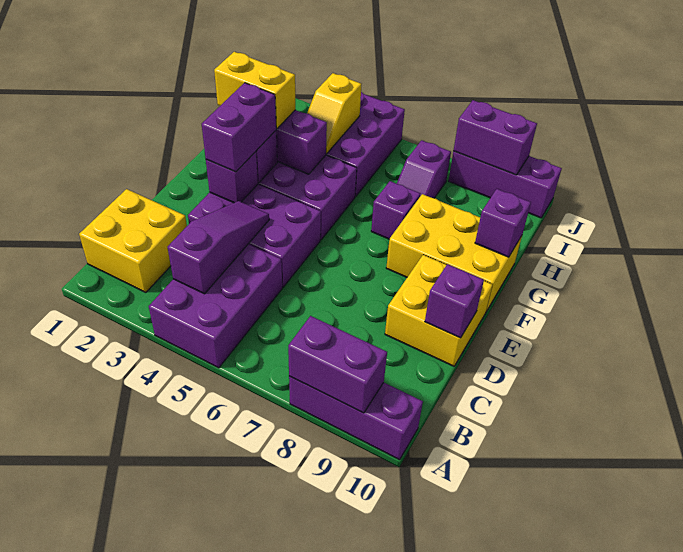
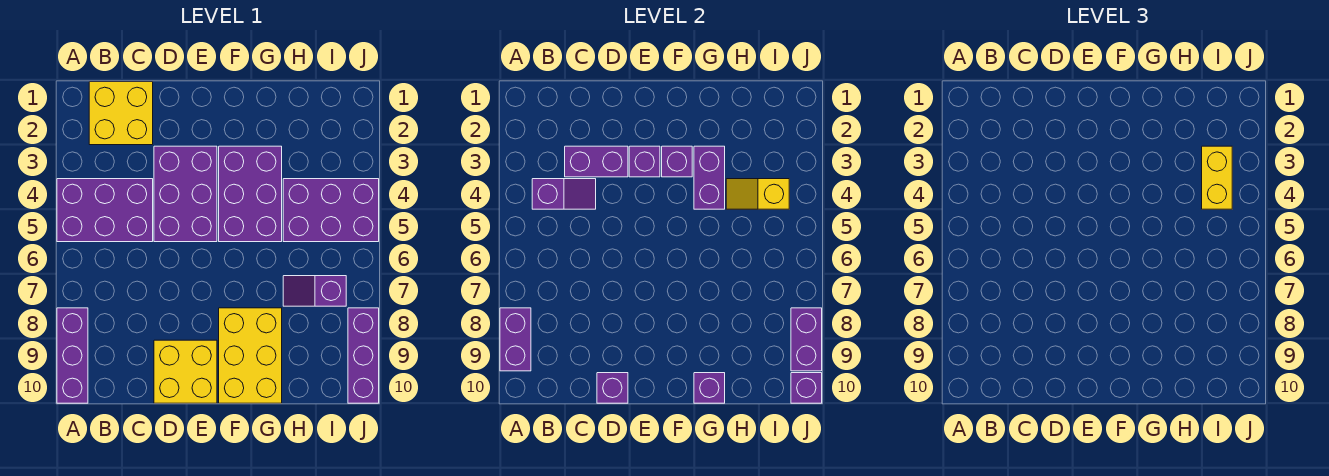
purple 1x3 slope [168,201,269,294] -> purple 1x2 slope [532,179,596,209]
purple 1x2 brick [202,83,276,172] -> purple 1x2 brick moved to [565,146,628,177]
yellow 1x2 brick [214,52,295,129] -> yellow 1x2 brick moved to [1202,146,1232,209]
purple 1x1 brick [371,181,420,239] -> purple 1x1 brick moved to [791,373,822,403]

